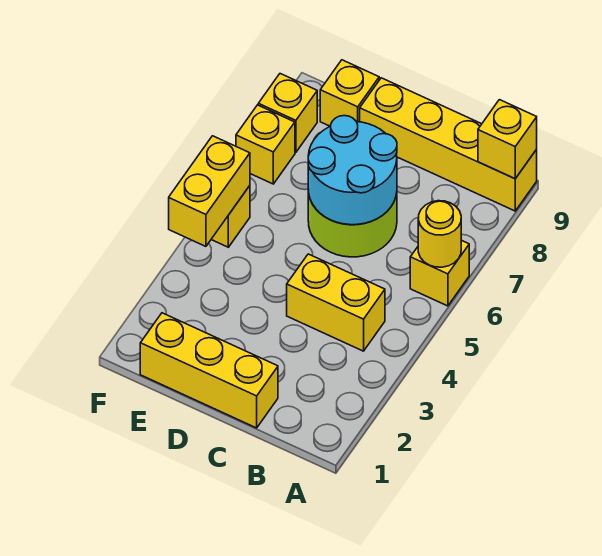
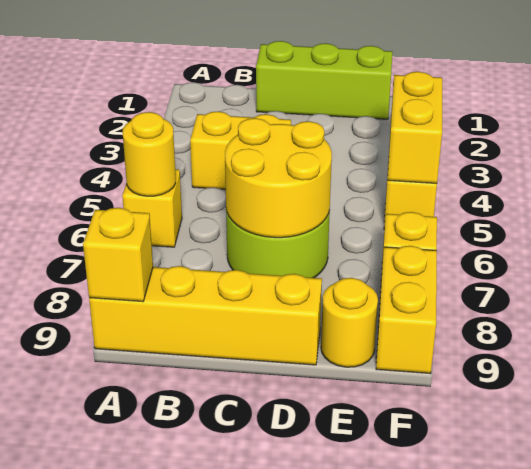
yellow 1x3 brick [140,313,278,428] -> lime 1x3 brick [256,41,393,119]
cyan 2x2 round brick [308,116,397,225] -> yellow 2x2 round brick [225,118,332,238]
yellow 1x1 brick [320,60,379,126] -> yellow 1x1 round brick [321,278,378,367]
yellow 1x1 brick [258,74,317,152] -> yellow 1x2 brick [376,246,437,374]

